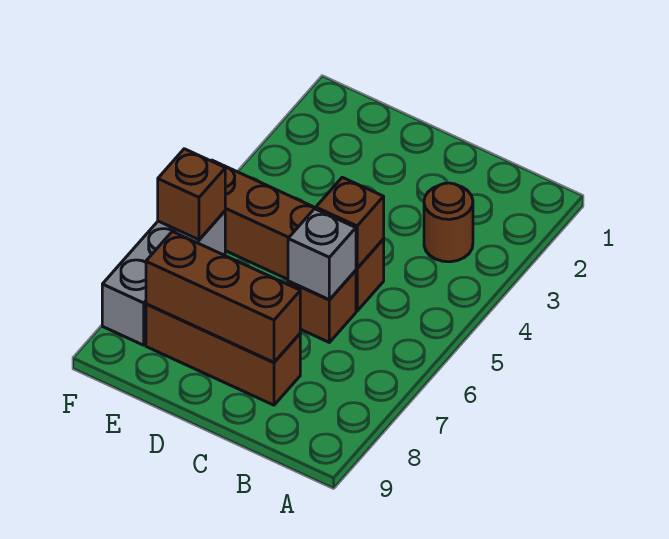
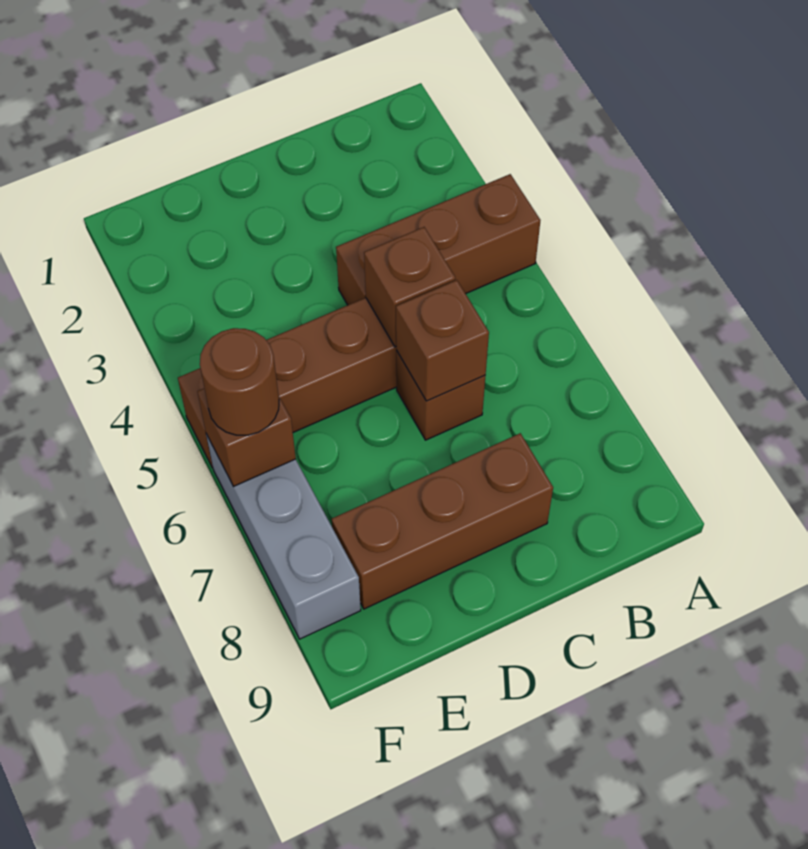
brown 1x1 round brick [424,183,473,262] -> brown 1x1 round brick moved to [200,328,279,435]
grey 1x1 brick [288,209,356,300] -> brown 1x1 brick [396,280,489,401]
brown 1x3 brick [146,232,300,362] -> brown 1x3 brick moved to [336,174,541,305]

